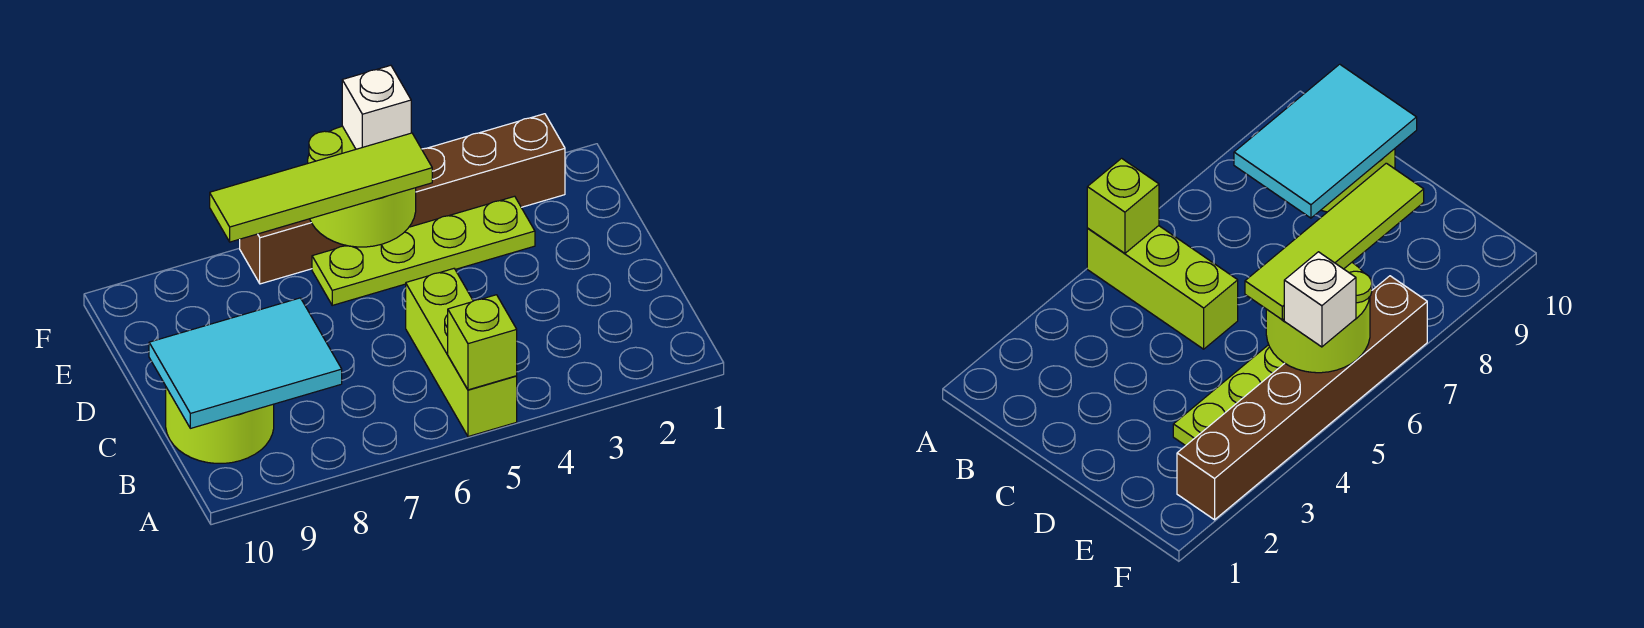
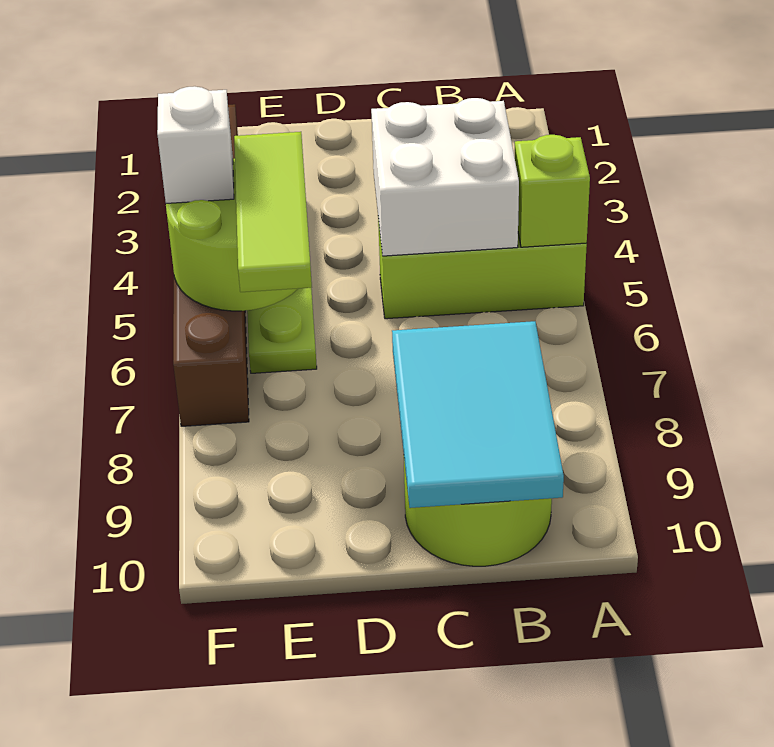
none -> white 2x2 brick [371,98,519,256]
lime 1x4 tile [210,133,432,242] -> lime 1x3 tile [234,132,312,292]

